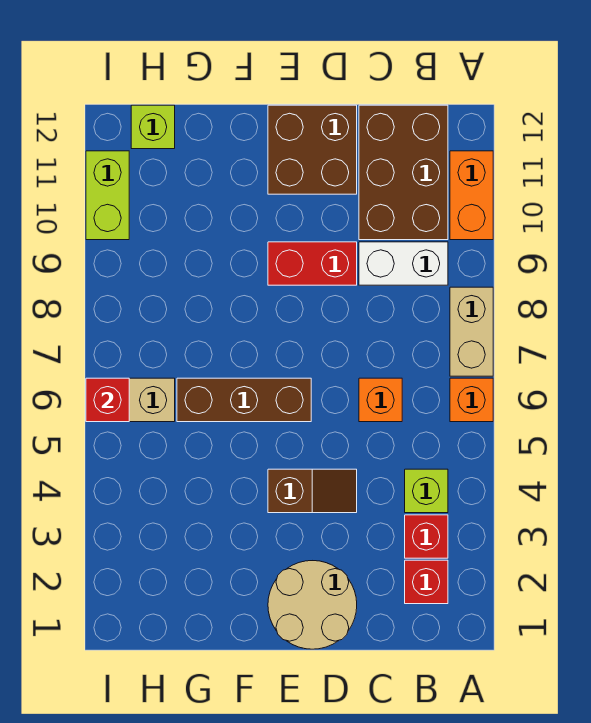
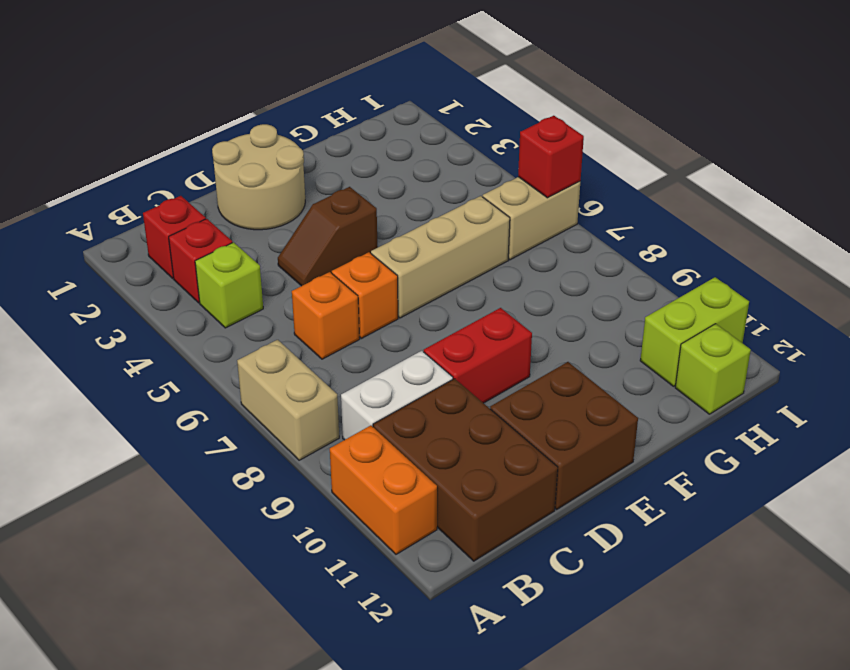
orange 1x1 brick [450,378,493,422] -> orange 1x1 brick moved to [332,252,398,338]
brown 1x3 brick [177,378,311,422] -> tan 1x3 brick [371,196,510,318]
lime 1x2 brick [86,151,129,240] -> lime 1x2 brick turned to [640,277,749,386]

